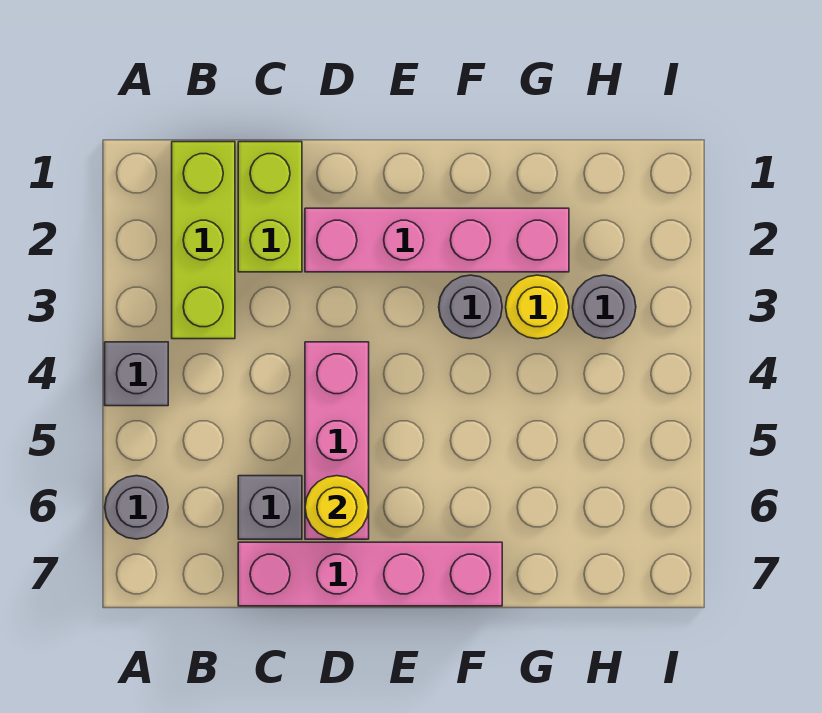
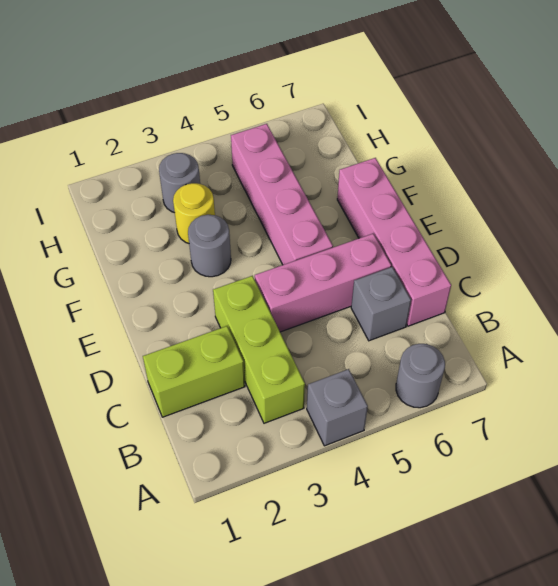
lime 1x3 brick [172,142,235,339] -> lime 1x3 brick turned to [213,276,305,423]
pink 1x4 brick [305,208,569,272] -> pink 1x4 brick moved to [231,124,333,265]
yellow 1x1 round brick [305,476,369,539] -> none

